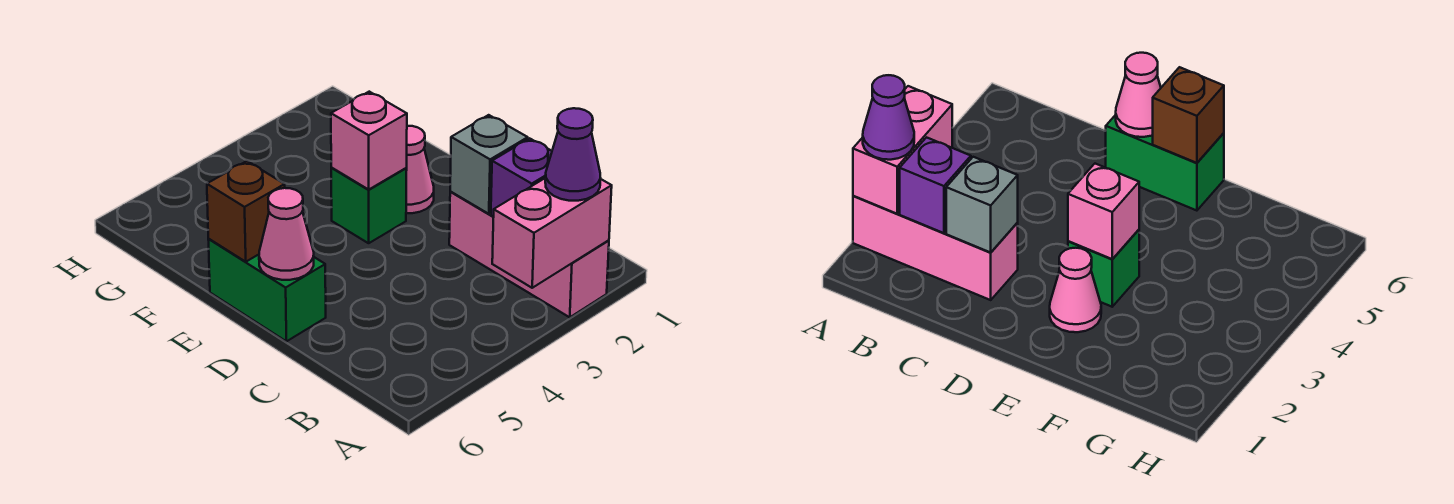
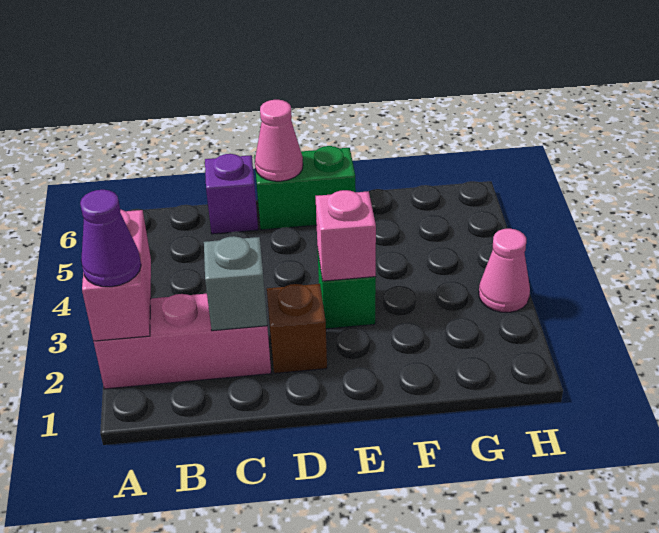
purple 1x1 brick [491,138,552,217] -> purple 1x1 brick moved to [205,154,258,234]
pink 1x1 cone [406,126,434,213] -> pink 1x1 cone moved to [479,228,530,312]
brown 1x1 brick [207,161,285,262] -> brown 1x1 brick moved to [267,284,327,373]

